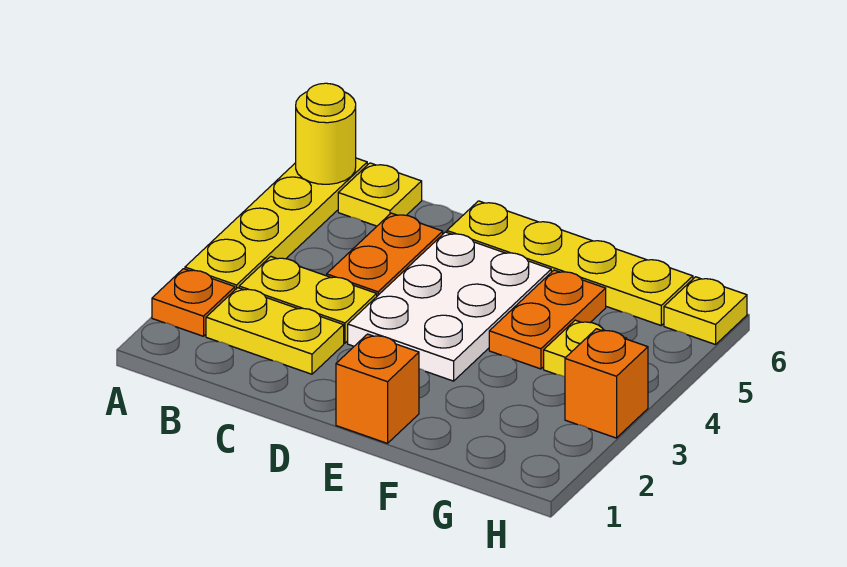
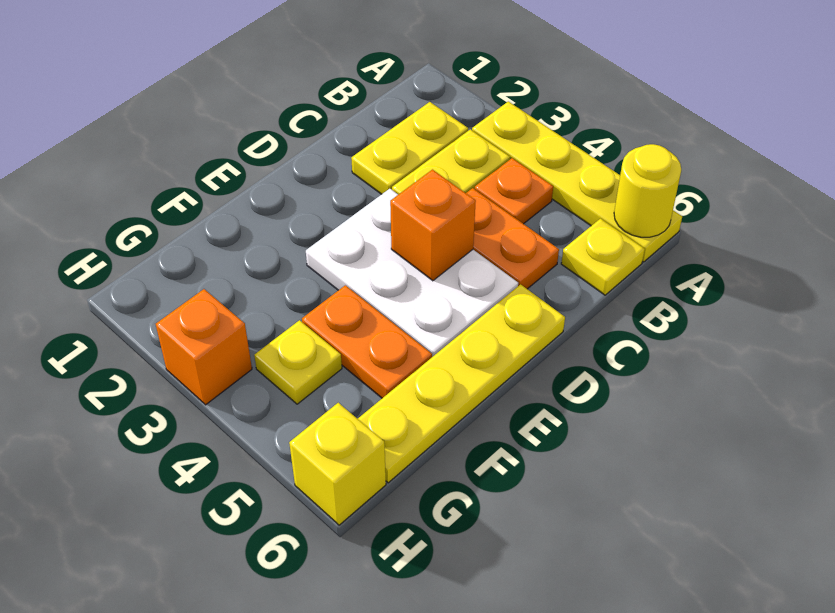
orange 1x1 plate [152,269,235,336] -> orange 1x1 plate moved to [475,158,553,224]
orange 1x1 brick [336,334,419,443] -> orange 1x1 brick moved to [390,170,476,281]
yellow 1x1 plate [664,277,747,345] -> yellow 1x1 brick [289,403,386,525]

